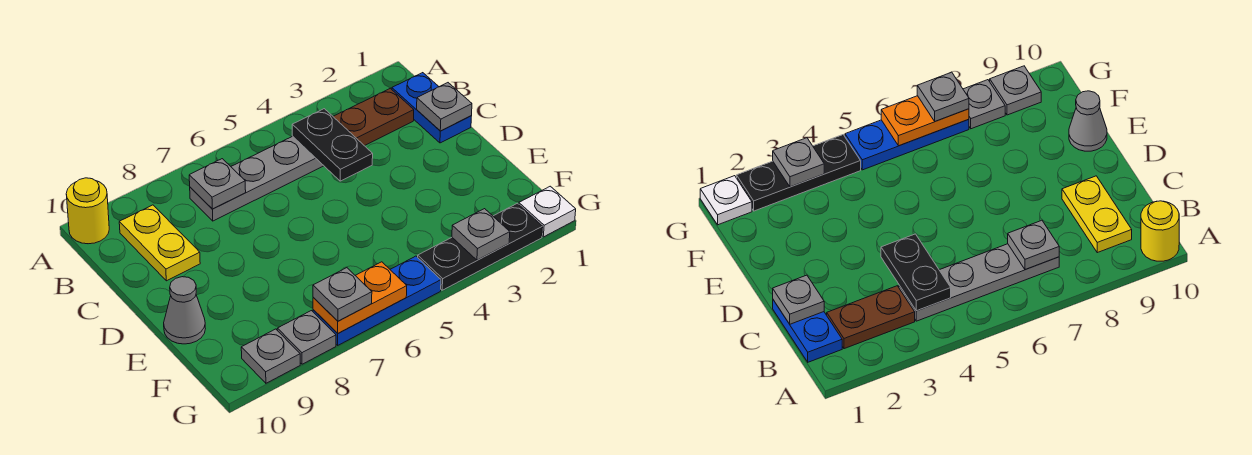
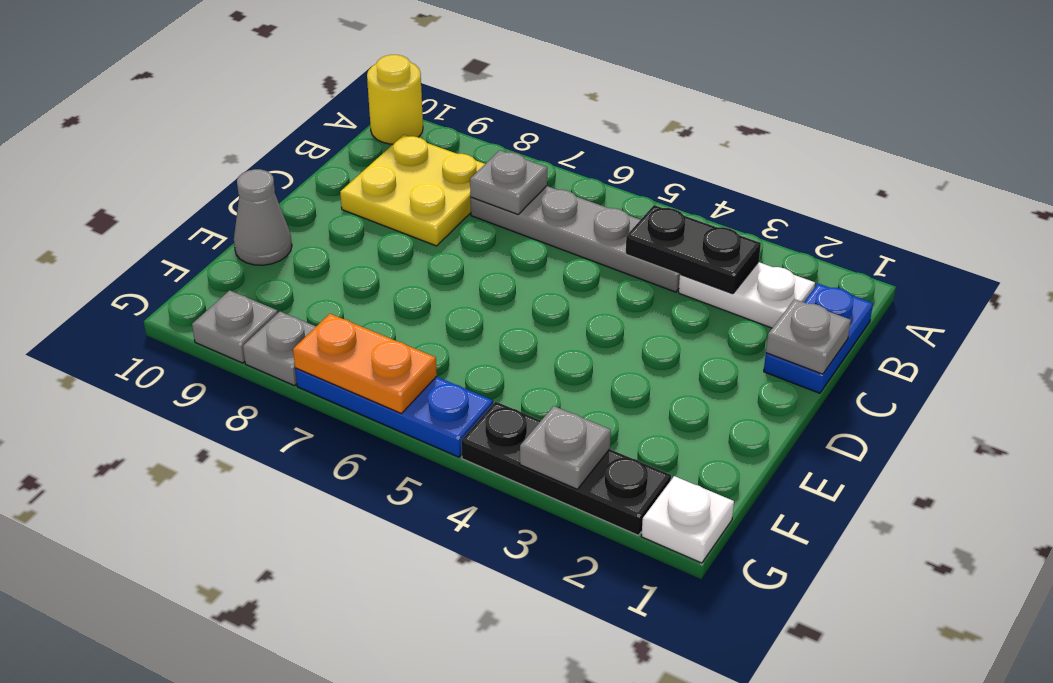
brown 1x2 plate [333,88,414,146] -> white 1x2 plate [679,262,815,328]
black 1x2 plate [292,109,373,181] -> black 1x2 plate turned to [626,205,761,294]
yellow 1x2 plate [119,205,200,281] -> yellow 2x2 plate [340,135,485,246]
grey 1x1 plate [313,268,372,321] -> none

